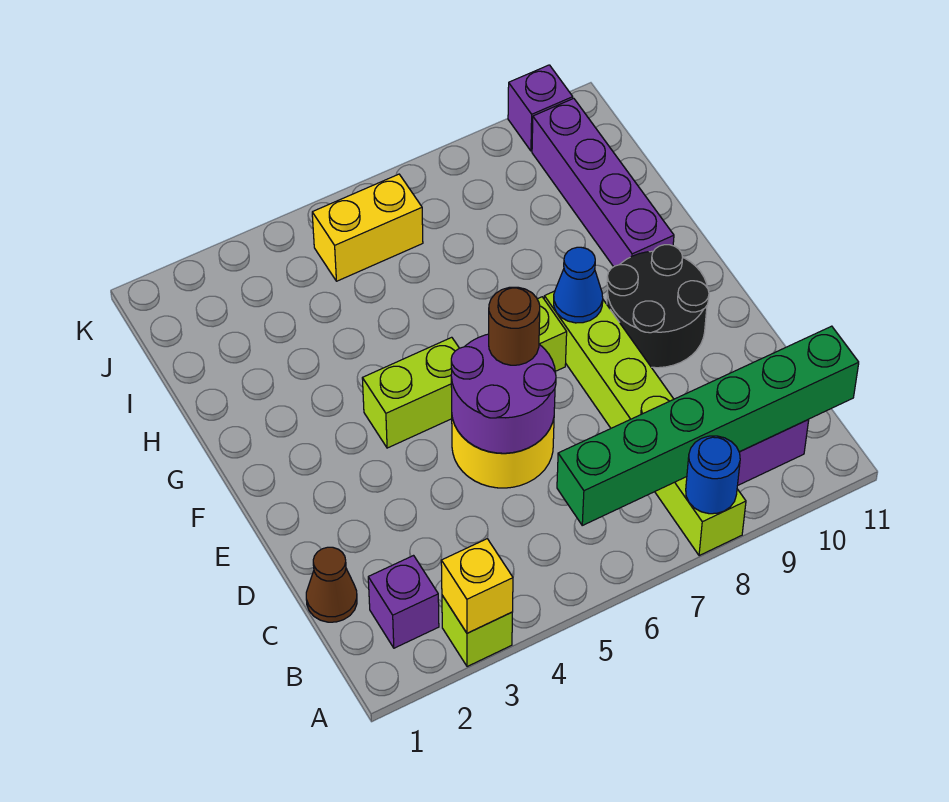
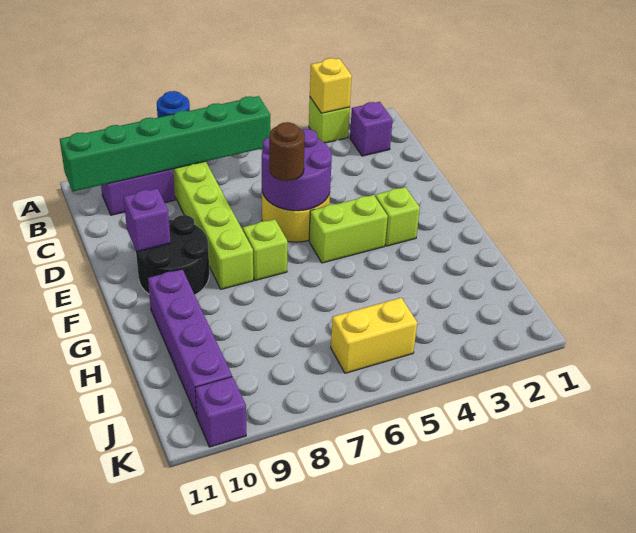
brown 1x1 cone [306,547,357,622] -> none
none -> purple 1x1 brick [123,188,171,251]
none -> lime 1x1 brick [375,187,420,246]
blue 1x1 cone [554,247,603,323] -> none

